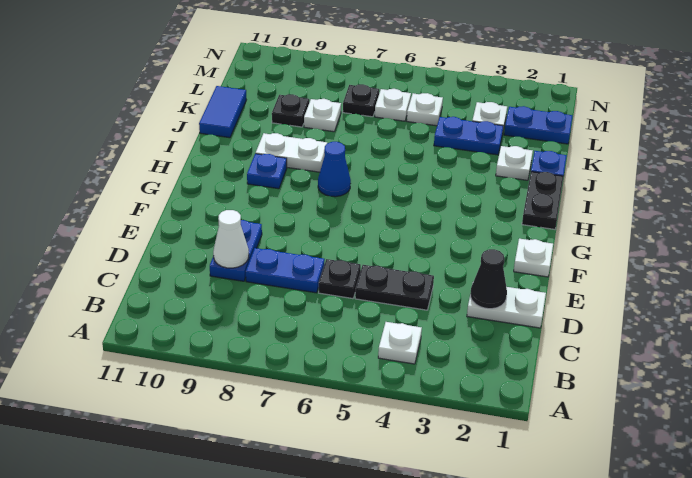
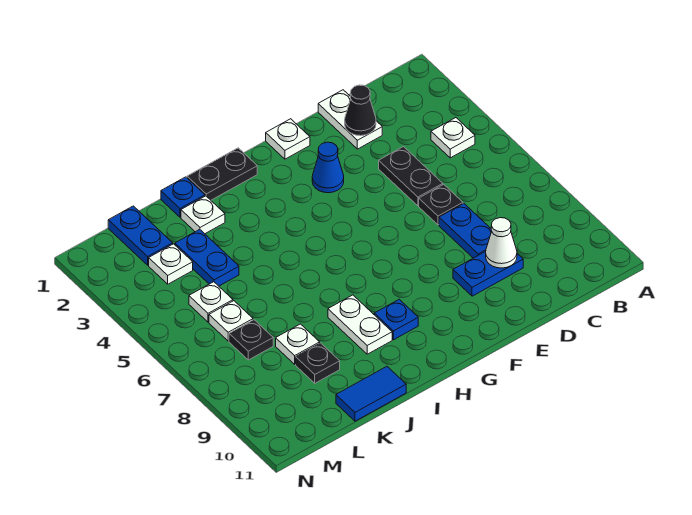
blue 1x1 cone [318,142,351,197] -> blue 1x1 cone moved to [312,142,344,193]

